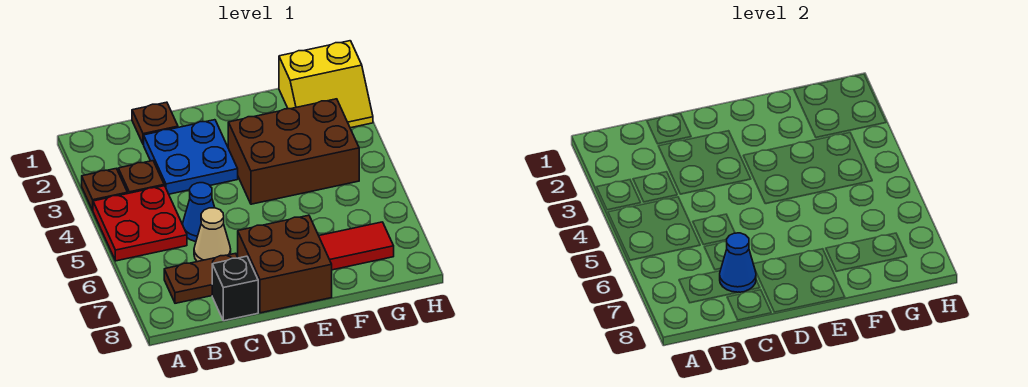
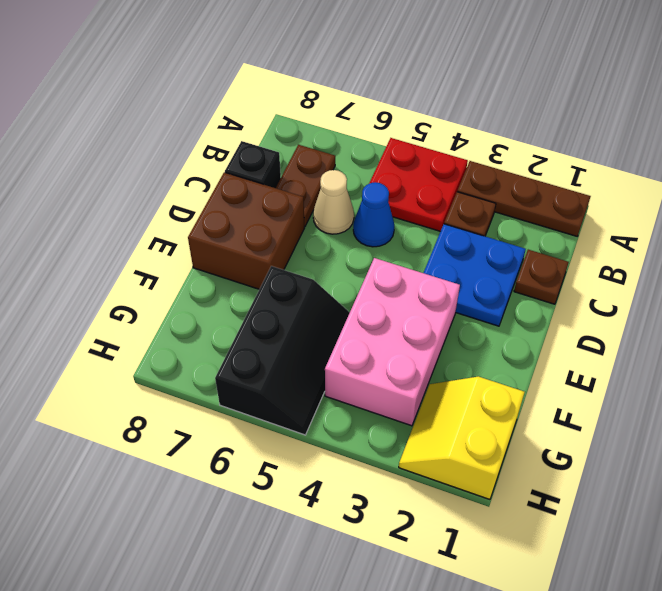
brown 1x1 plate [82,169,127,210] -> brown 1x3 plate [457,161,591,236]
blue 1x1 cone [720,233,756,292] -> none
brown 2x3 brick [228,99,359,204] -> pink 2x3 brick [325,258,460,426]
none -> black 2x3 slope [215,266,350,435]
red 1x2 tile [319,222,394,270] -> none

